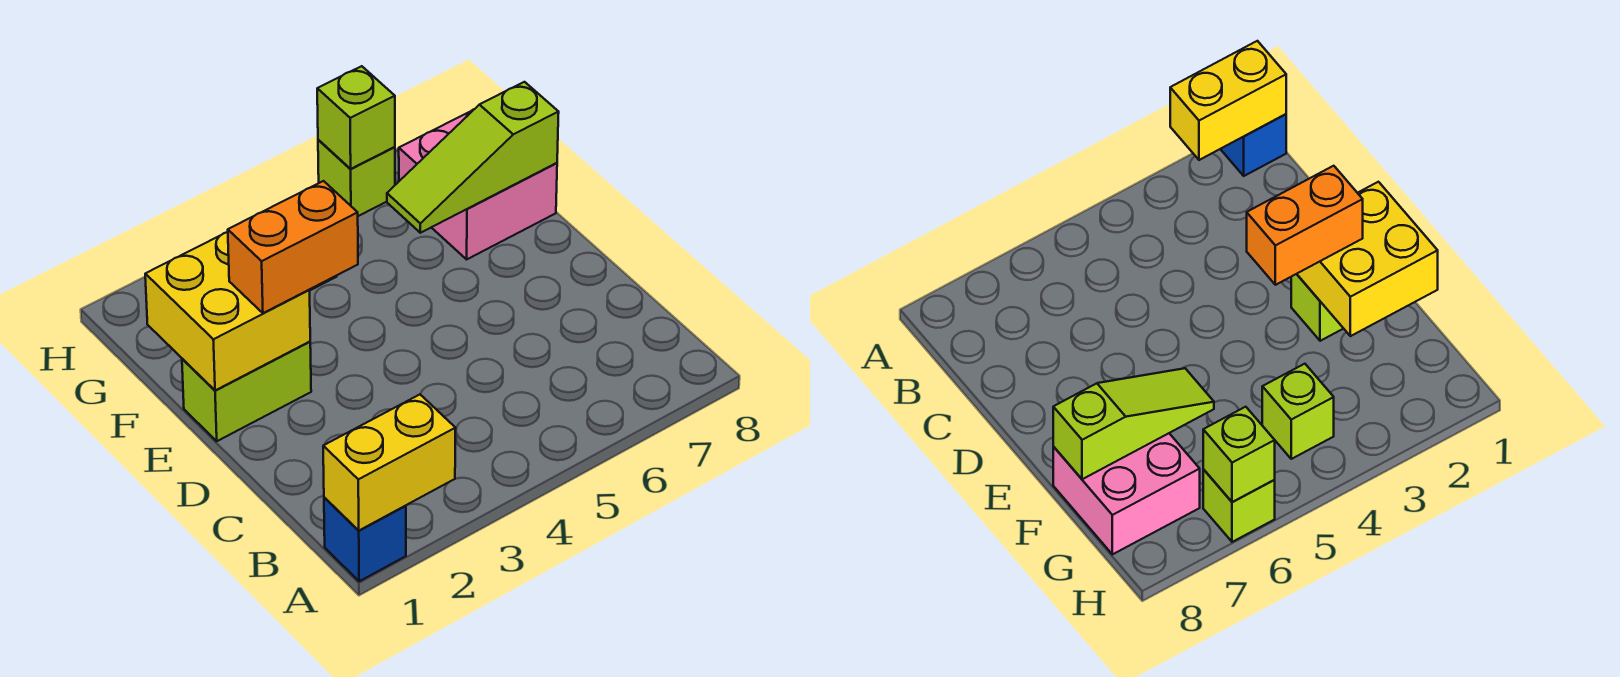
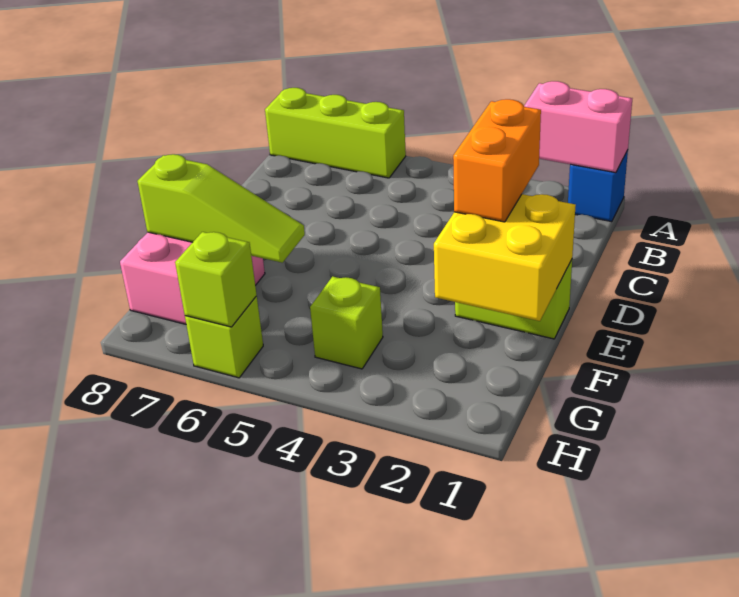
yellow 1x2 brick [323,395,456,531] -> pink 1x2 brick [524,81,632,173]
none -> lime 1x3 brick [265,88,406,178]
orange 1x2 brick [228,181,358,313] -> orange 1x2 brick turned to [453,99,541,222]

